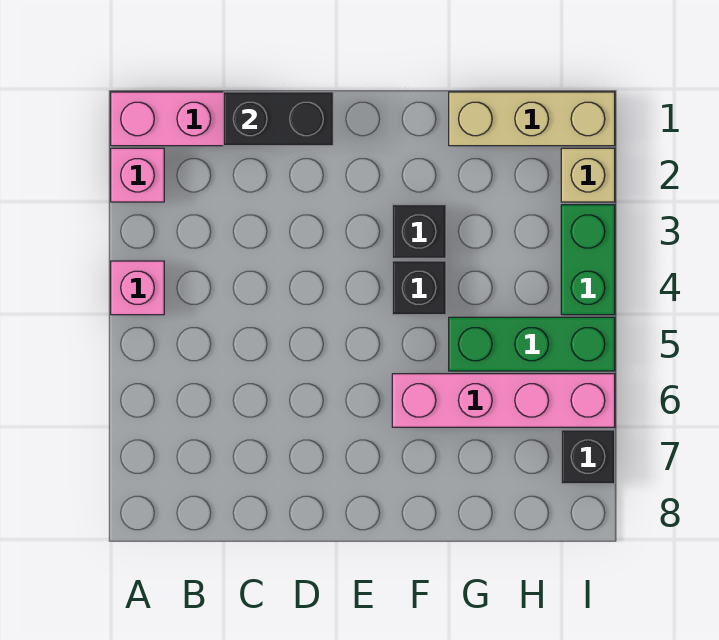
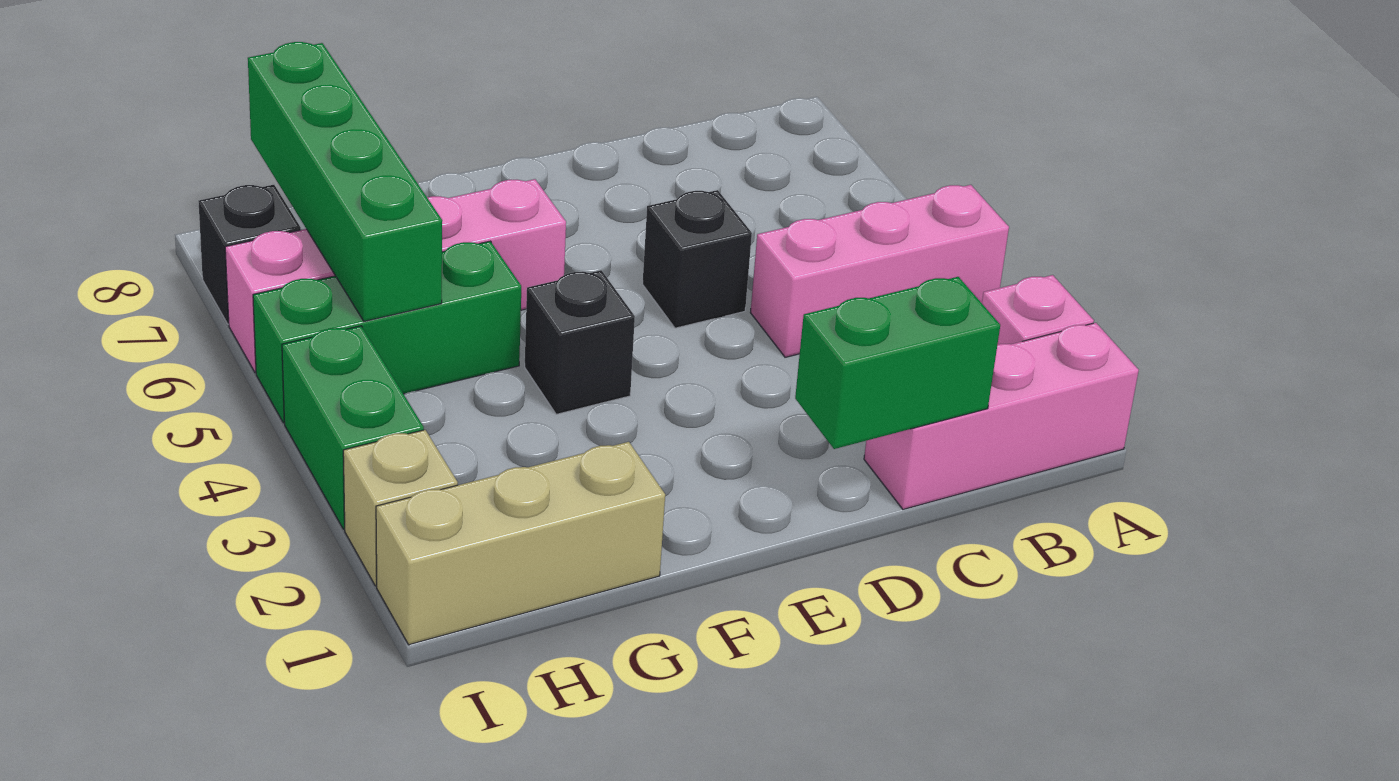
pink 1x1 brick [111,261,164,315] -> pink 1x3 brick [750,185,1009,357]
black 1x2 brick [223,92,333,146] -> green 1x2 brick [795,277,1000,449]
black 1x1 brick [392,205,446,258] -> black 1x1 brick moved to [643,190,752,328]
none -> green 1x4 brick [248,42,442,321]

